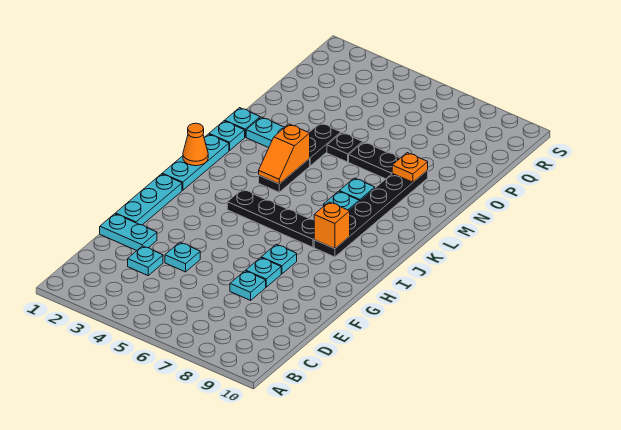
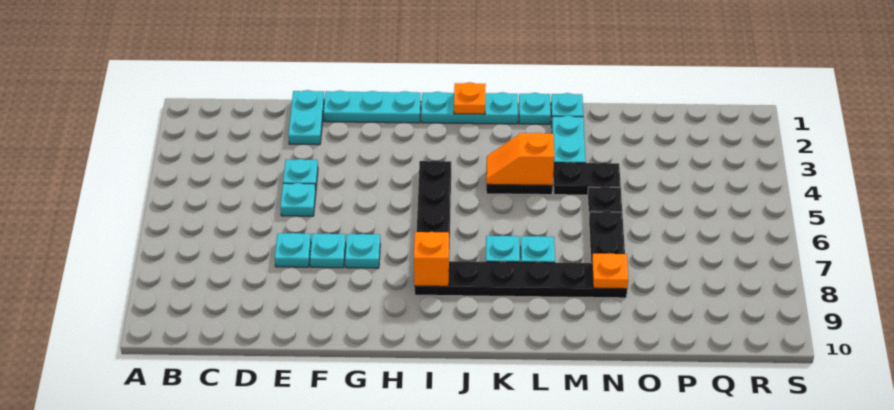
cyan 1x1 plate [128,246,163,275] -> cyan 1x1 plate moved to [280,183,316,216]
orange 1x1 cone [183,123,208,166] -> orange 1x1 plate [454,82,486,114]

